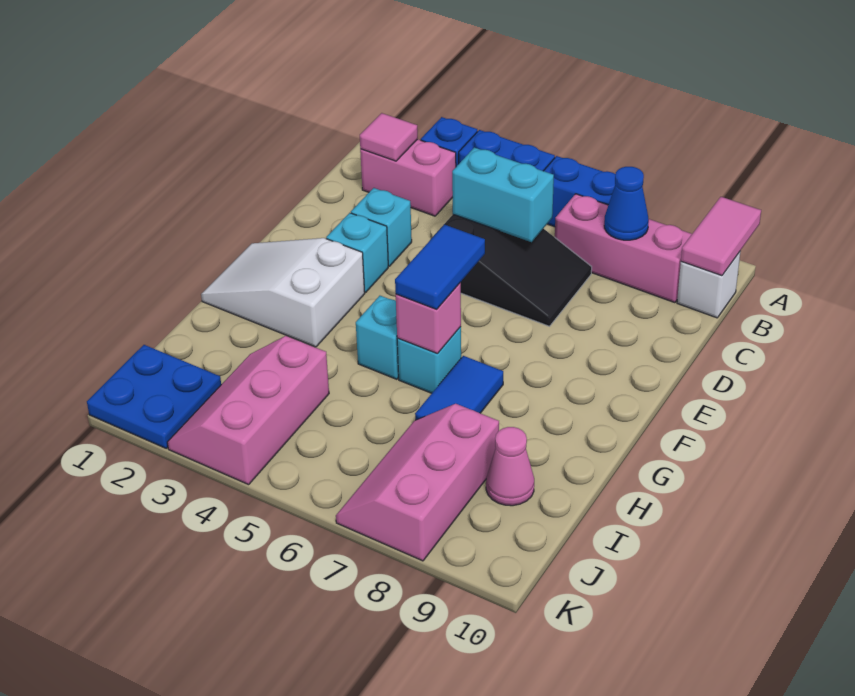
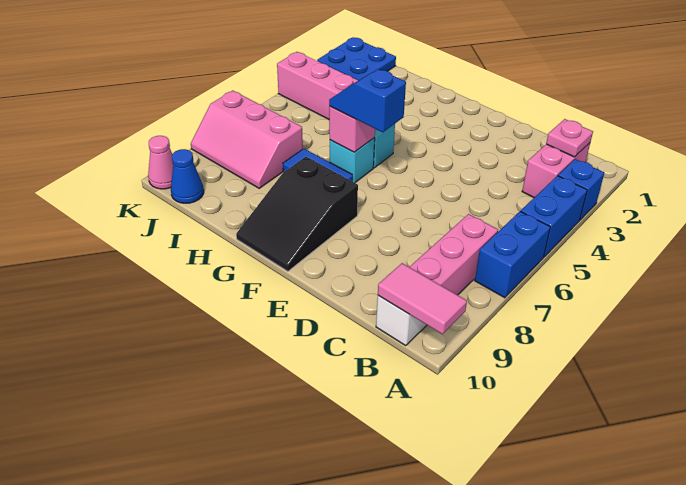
pink 1x1 tile [360,113,418,161] -> pink 1x1 plate [546,119,593,157]
blue 1x1 cone [604,167,649,240] -> blue 1x1 cone moved to [171,149,204,203]
black 2x3 slope [430,214,592,326] -> black 2x3 slope moved to [236,157,358,271]
cyan 1x2 brick [452,148,554,242] -> none
cyan 1x1 brick [351,188,412,266] -> none
cyan 1x1 brick [326,213,388,292] -> none
white 2x3 slope [201,238,365,347] -> none
blue 1x2 tile [395,225,485,309] -> blue 1x2 slope [329,69,406,132]
pink 2x3 slope [336,404,499,561] -> pink 2x3 slope turned to [191,91,303,188]
pink 1x1 cone [486,427,534,506] -> pink 1x1 cone moved to [148,136,173,189]

